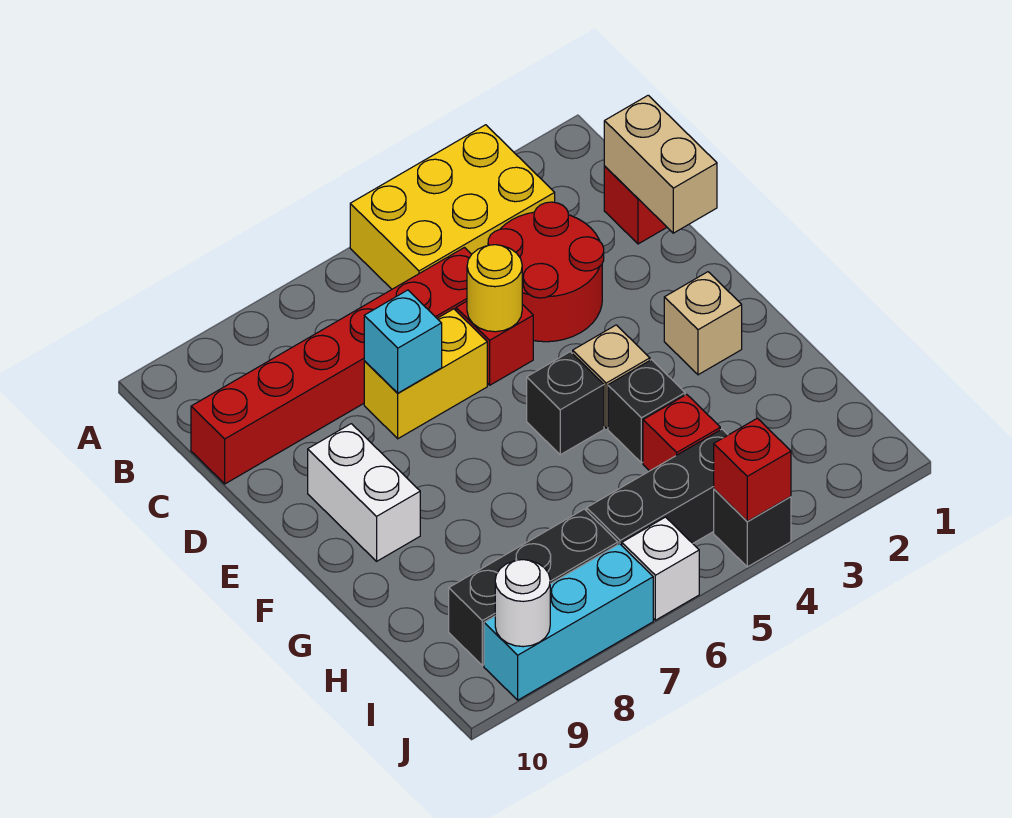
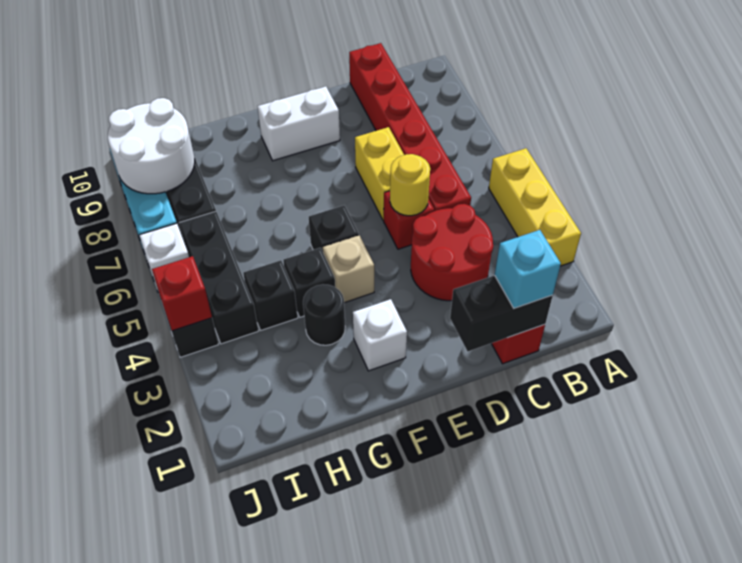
yellow 2x3 brick [350,125,555,289] -> yellow 1x3 brick [489,148,581,266]
tan 1x2 brick [604,95,717,233] -> black 1x2 brick [450,275,553,351]
cyan 1x1 brick [364,290,442,393] -> cyan 1x1 brick moved to [495,230,561,308]
tan 1x1 brick [664,272,742,375] -> white 1x1 brick [353,299,407,371]
none -> black 1x1 round brick [303,284,345,345]
red 1x1 brick [643,394,720,471] -> black 1x1 brick [243,260,298,330]
white 1x1 round brick [495,560,550,647] -> white 2x2 round brick [108,98,195,194]

